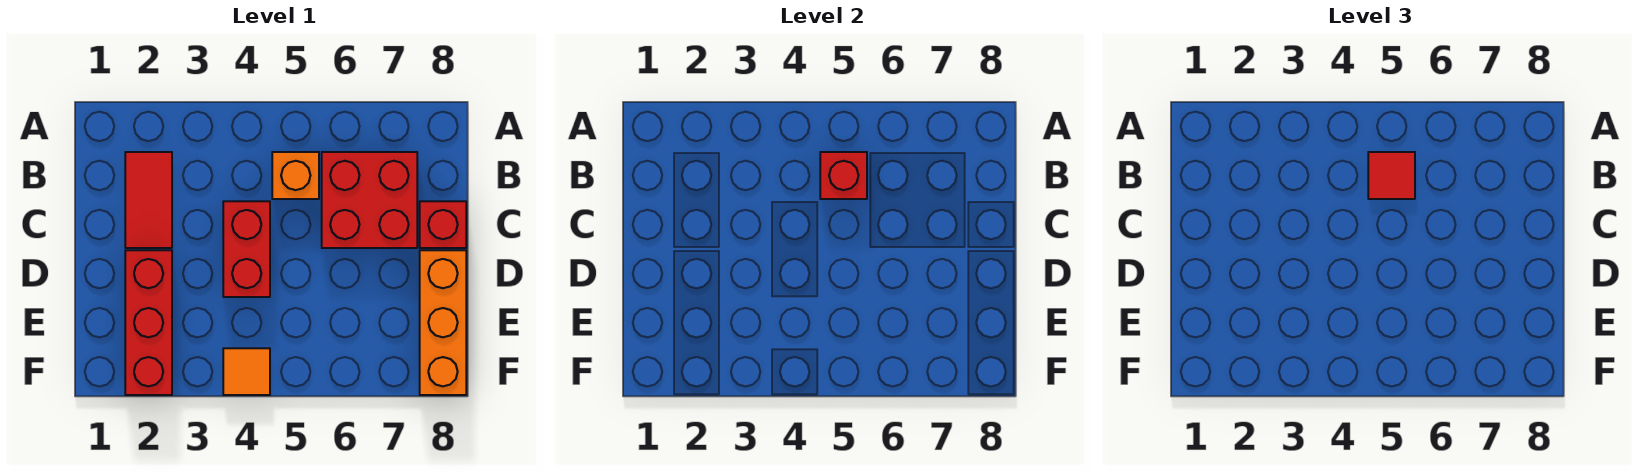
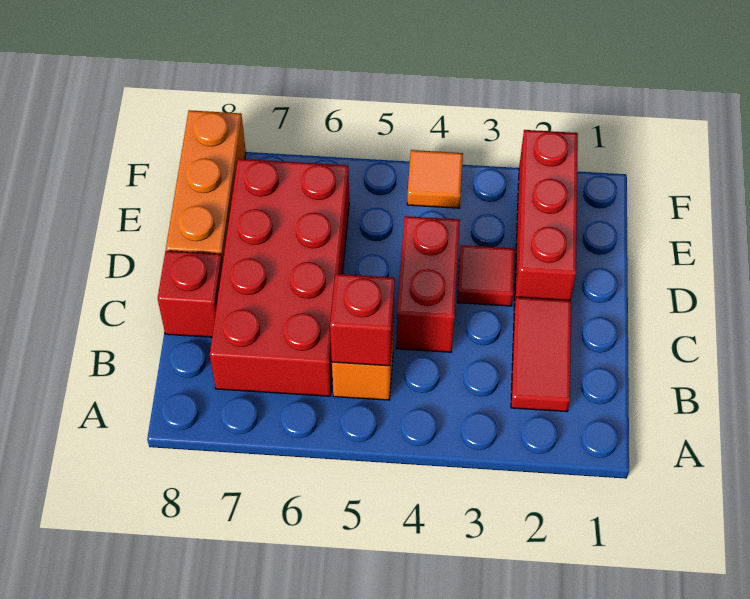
red 1x1 tile [1368,152,1415,199] -> red 1x1 tile moved to [457,245,515,306]
red 2x2 brick [322,152,417,248] -> red 2x4 brick [210,159,349,396]

